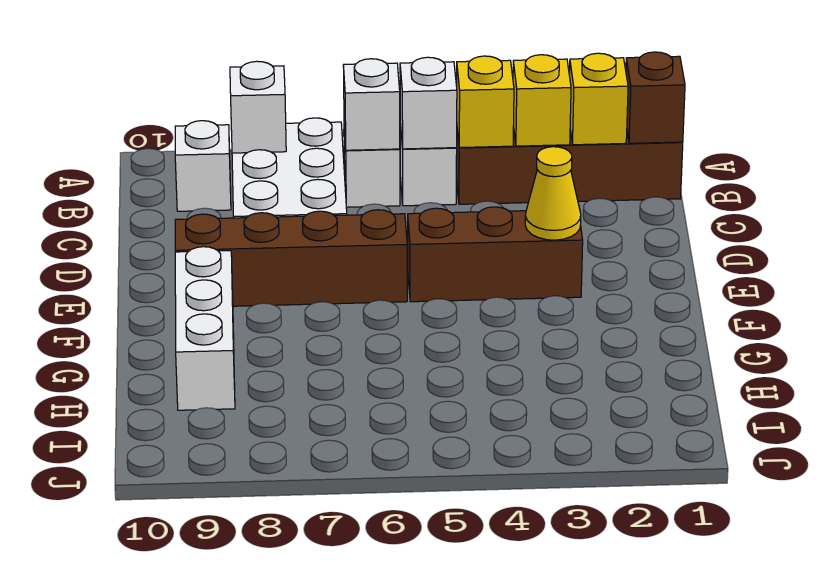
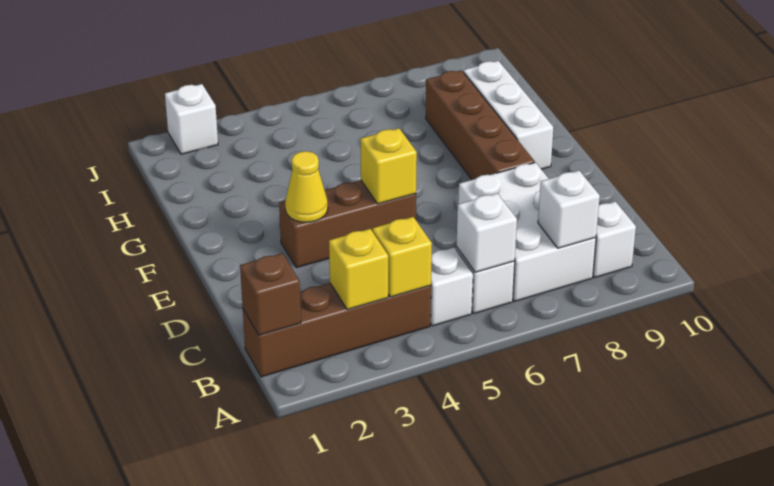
yellow 1x1 brick [569,53,628,145] -> yellow 1x1 brick moved to [360,128,417,204]
white 1x1 brick [400,57,457,149] -> white 1x1 brick moved to [165,84,218,154]
brown 1x4 brick [175,210,407,306] -> brown 1x4 brick turned to [426,70,535,180]

